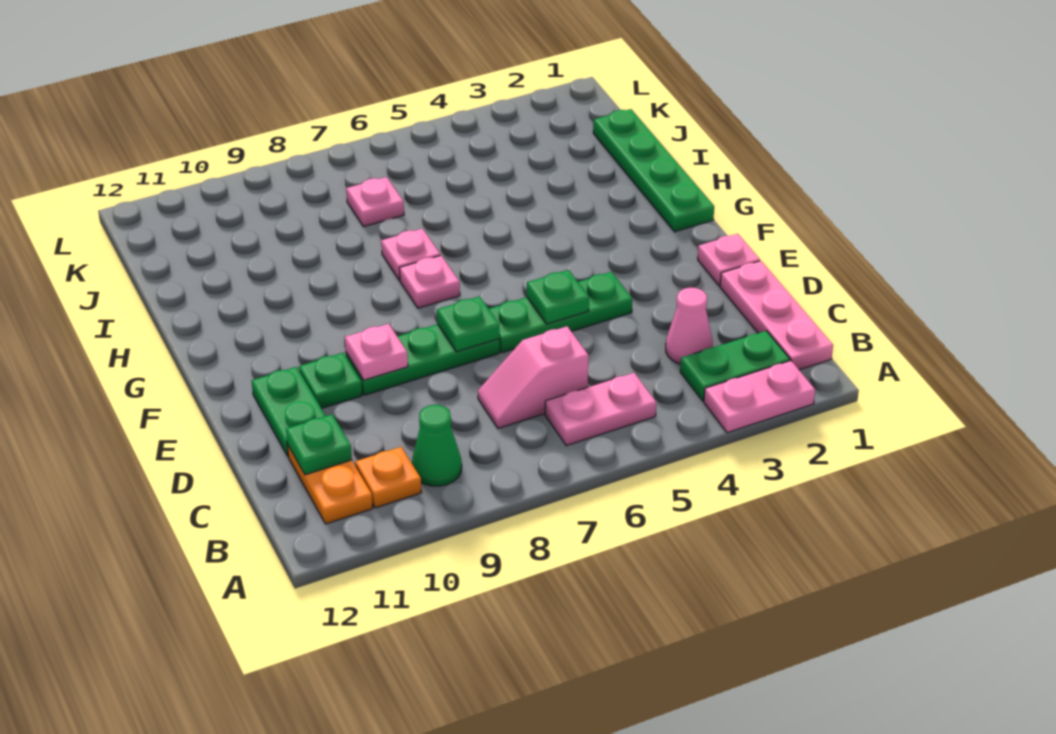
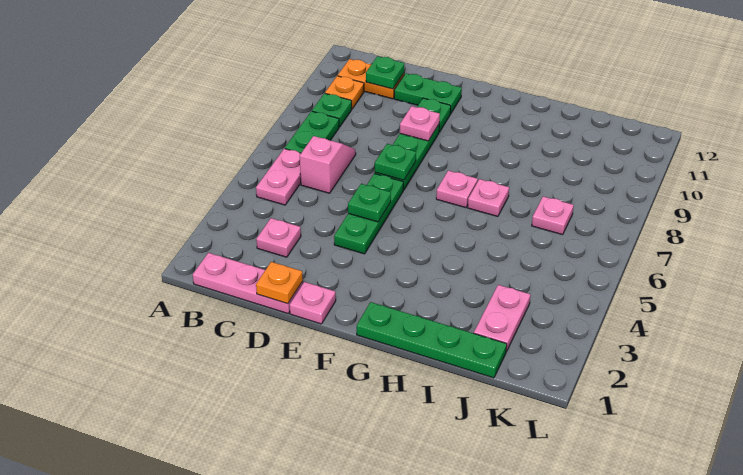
pink 1x2 plate [704,361,815,433] -> pink 1x2 plate moved to [474,285,531,352]
green 1x2 plate [680,331,790,401] -> green 1x2 plate moved to [285,111,339,153]
green 1x1 cone [412,405,462,486] -> green 1x1 plate [312,93,352,127]
pink 1x1 cone [666,288,713,364] -> pink 1x1 plate [256,218,301,257]
none -> orange 1x1 plate [256,262,303,304]

